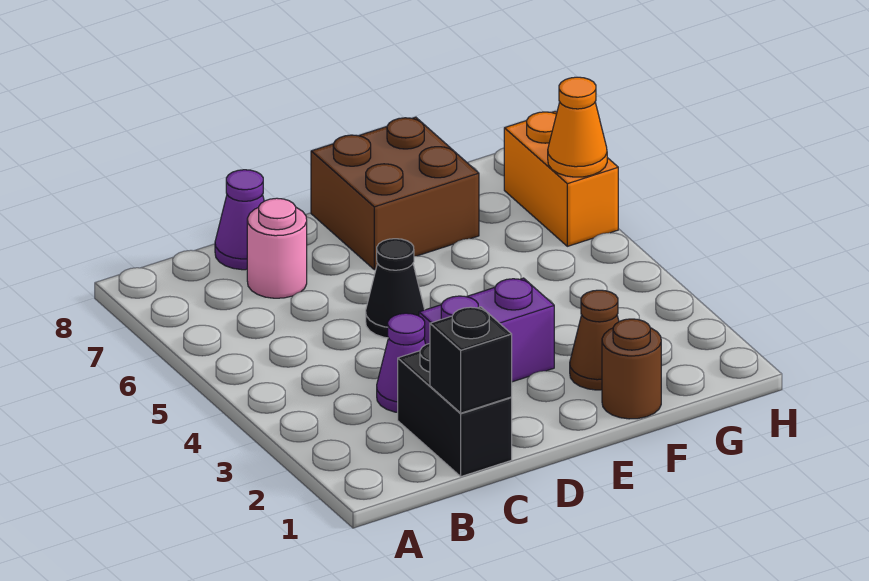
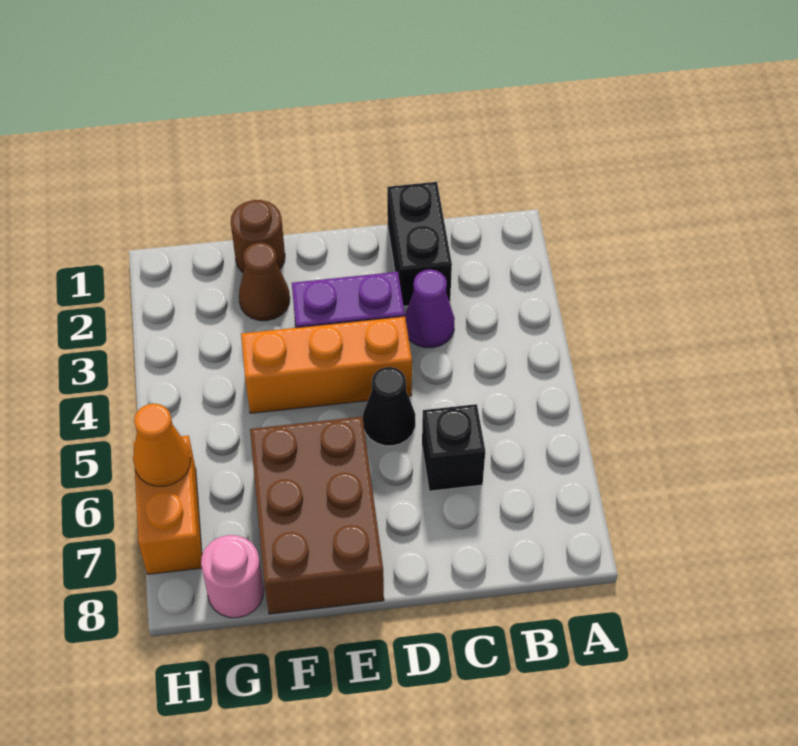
black 1x1 brick [430,307,512,413] -> black 1x1 brick moved to [422,404,485,491]
pink 1x1 round brick [247,198,307,298] -> pink 1x1 round brick moved to [201,535,264,618]
purple 1x1 cone [215,170,264,270] -> none
none -> orange 1x3 brick [241,316,412,413]
brown 2x2 brick [311,117,479,270] -> brown 2x3 brick [250,417,384,614]

